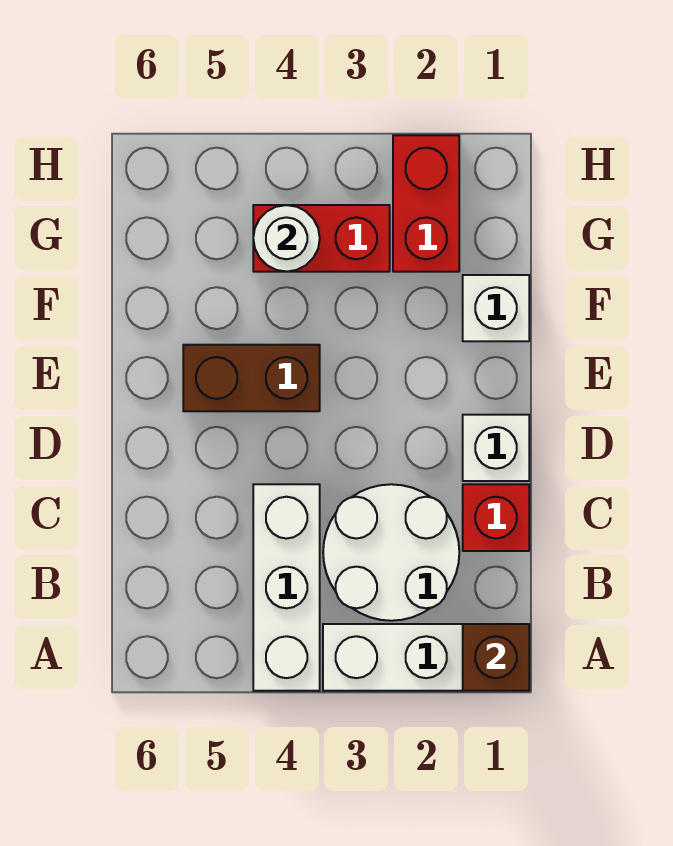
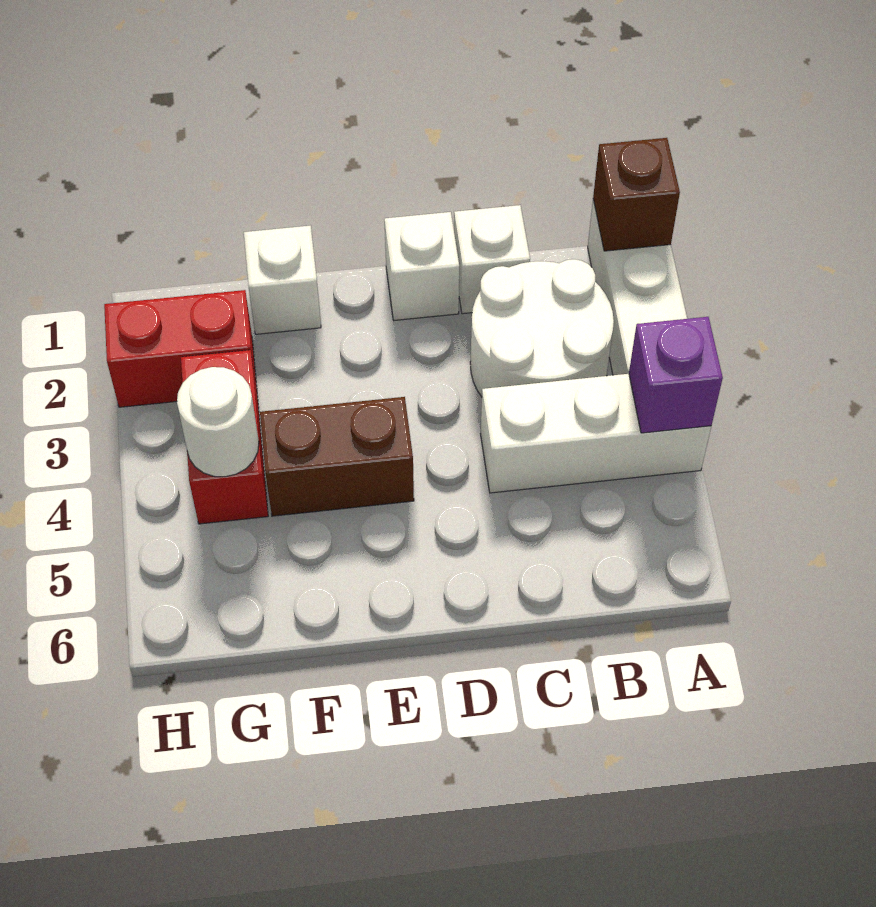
none -> purple 1x1 brick [629,317,723,433]
red 1x1 brick [463,484,529,551] -> white 1x1 brick [454,205,530,314]
brown 1x2 brick [183,345,320,411] -> brown 1x2 brick turned to [260,397,414,516]

